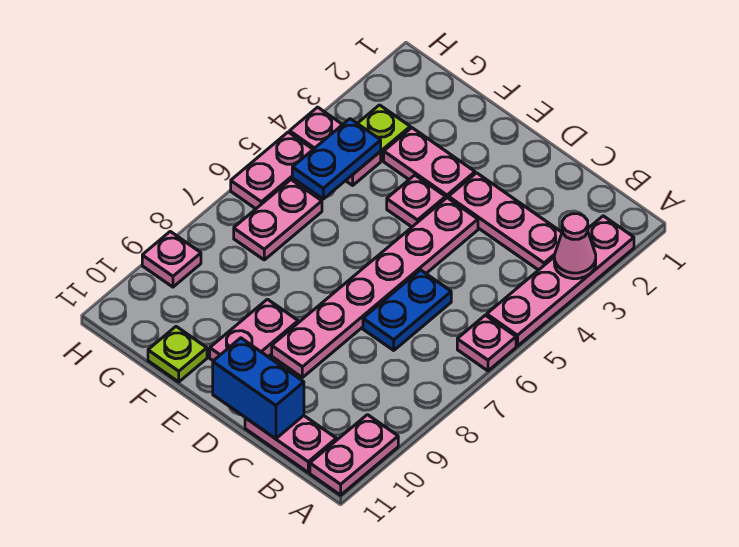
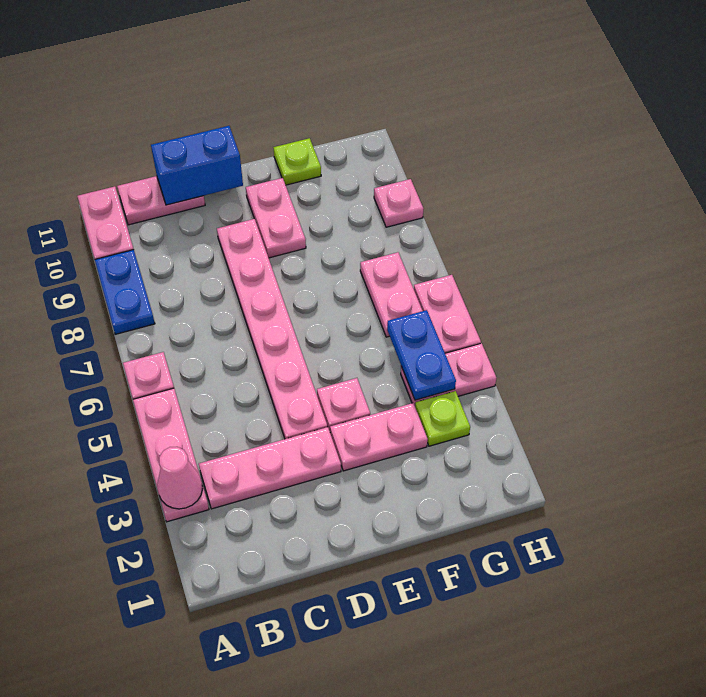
pink 1x4 plate [487,216,634,346] -> pink 1x3 plate [133,388,209,522]
blue 1x2 plate [363,270,451,350] -> blue 1x2 plate moved to [95,250,155,334]

